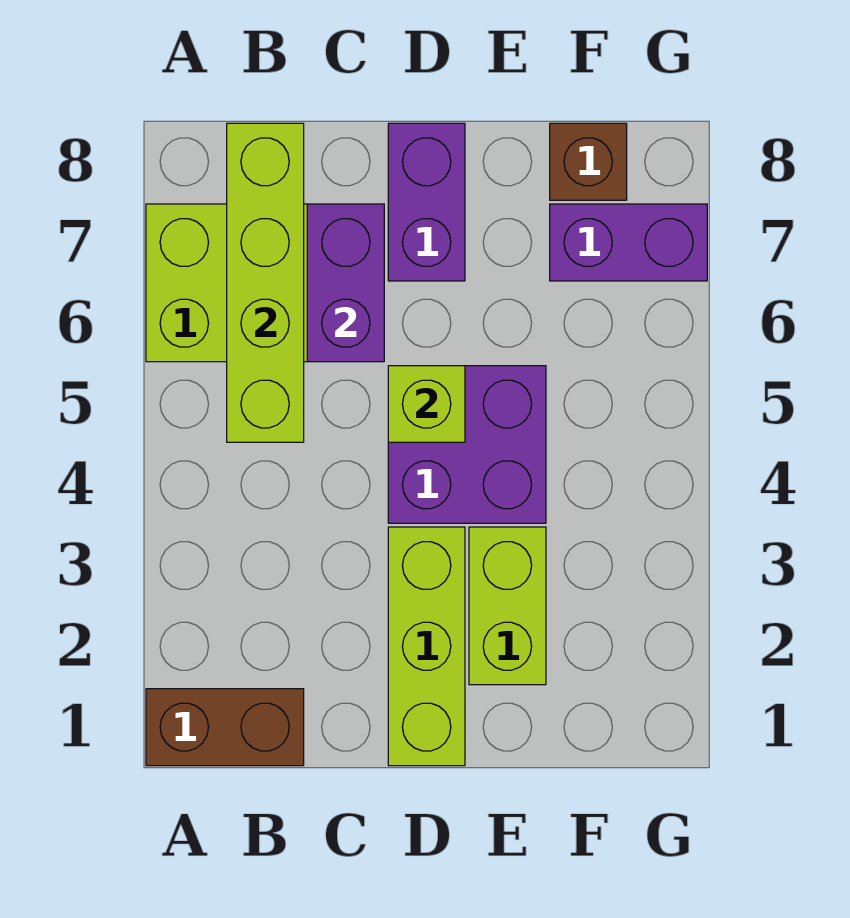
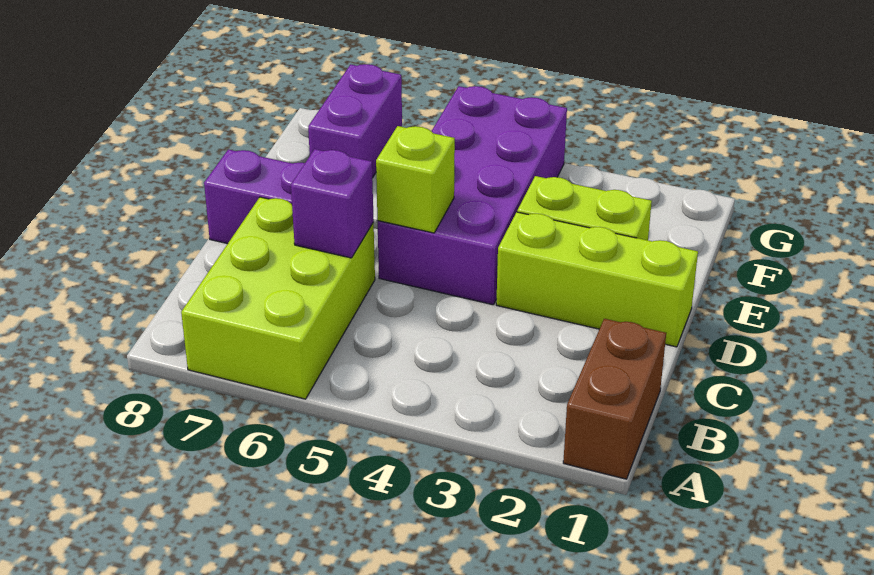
lime 1x4 brick [227,123,304,442] -> none
purple 1x2 brick [307,204,384,362] -> purple 1x1 brick [291,149,374,258]
purple 2x2 brick [388,366,546,523] -> purple 2x4 brick [378,86,567,305]
brown 1x1 brick [550,123,627,200] -> none

